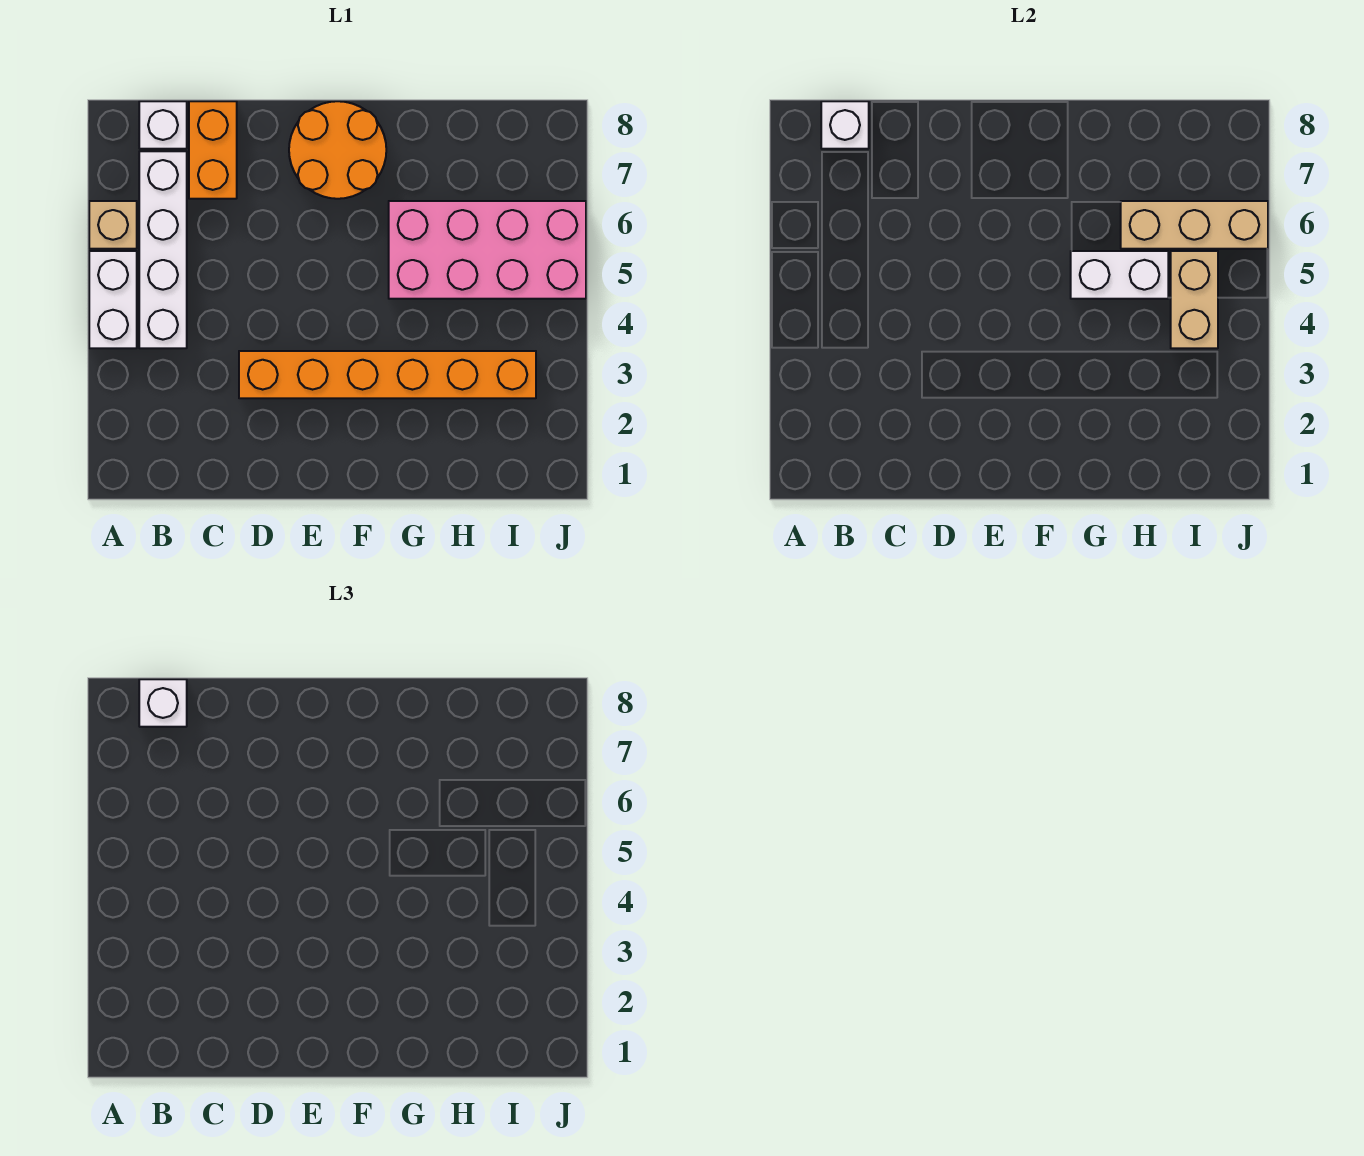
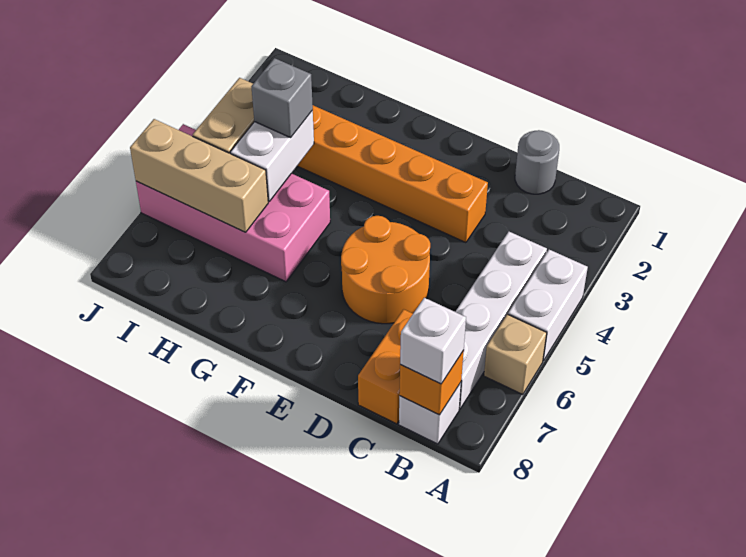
white 1x1 brick [821,101,869,149] -> orange 1x1 brick [399,351,464,415]
none -> grey 1x1 round brick [515,130,559,194]
orange 2x2 round brick [289,101,386,199] -> orange 2x2 round brick moved to [341,216,430,324]
white 1x2 brick [1071,251,1168,299] -> white 1x2 brick turned to [230,110,314,201]
none -> grey 1x1 brick [251,58,313,138]

